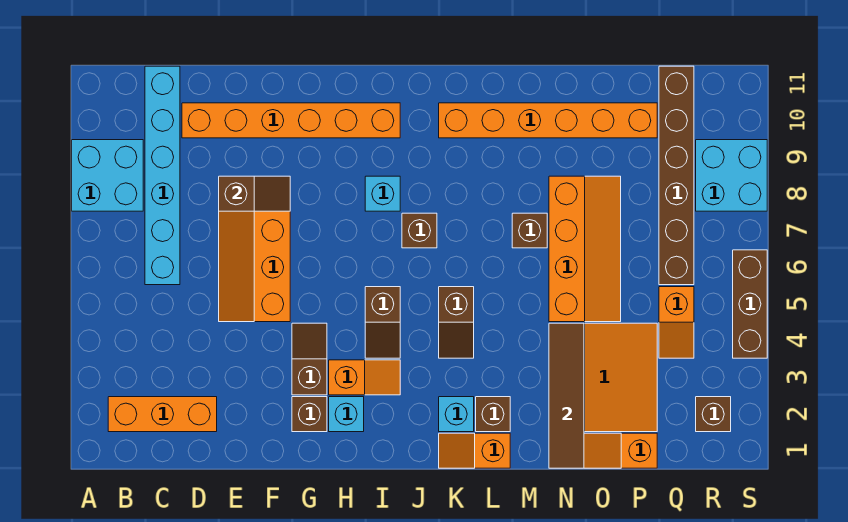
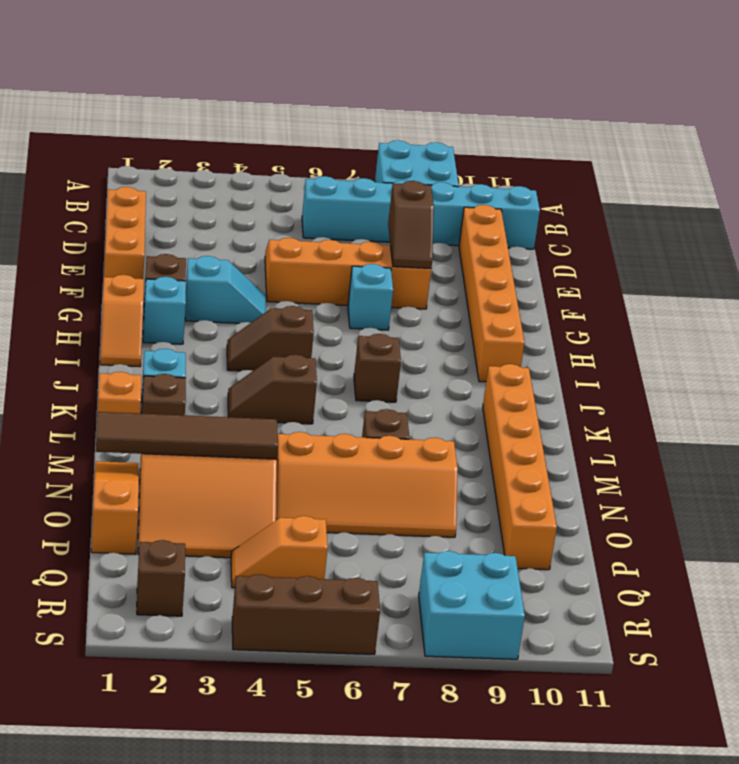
orange 1x3 brick [108,397,217,432] -> orange 1x3 brick moved to [104,187,146,279]
brown 1x2 slope [292,323,327,395] -> cyan 1x2 slope [185,256,266,323]
orange 1x2 slope [329,360,400,395] -> orange 1x2 slope moved to [100,275,144,367]
cyan 1x1 brick [365,176,400,211] -> cyan 1x1 brick moved to [348,264,393,330]
brown 1x6 brick [659,66,694,285] -> none

